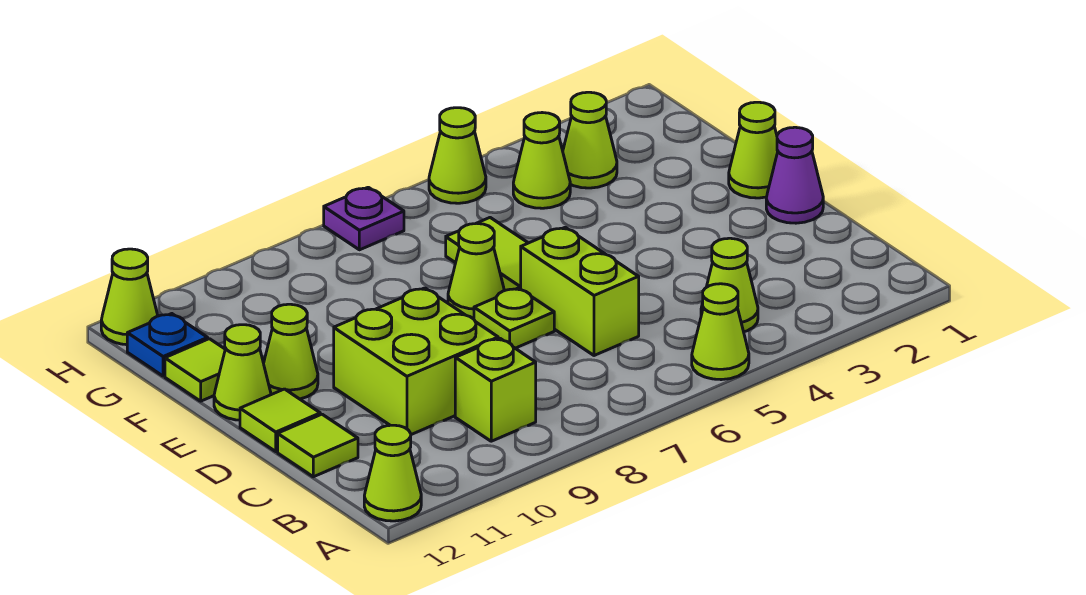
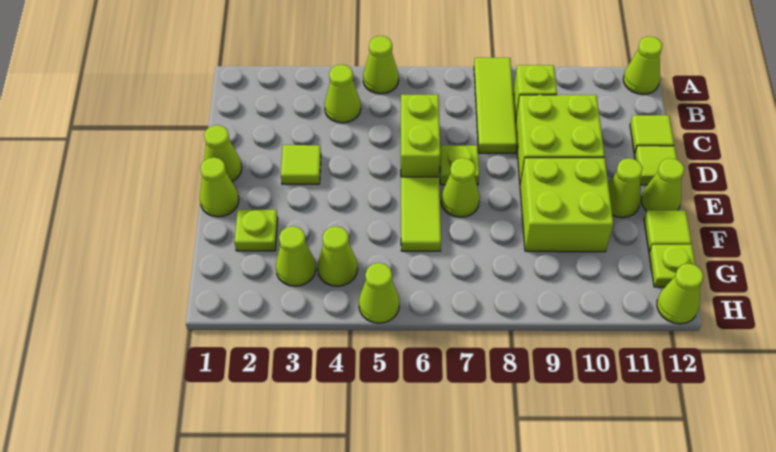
none -> lime 1x3 tile [474,58,517,153]
purple 1x1 cone [766,127,823,223] -> lime 1x1 cone [204,125,242,182]
none -> lime 1x1 tile [281,145,321,184]
none -> lime 2x2 brick [520,158,613,252]
none -> lime 1x1 plate [234,210,278,251]
blue 1x1 plate [127,314,208,376] -> lime 1x1 plate [649,245,695,287]
purple 1x1 plate [324,187,404,250] -> none

